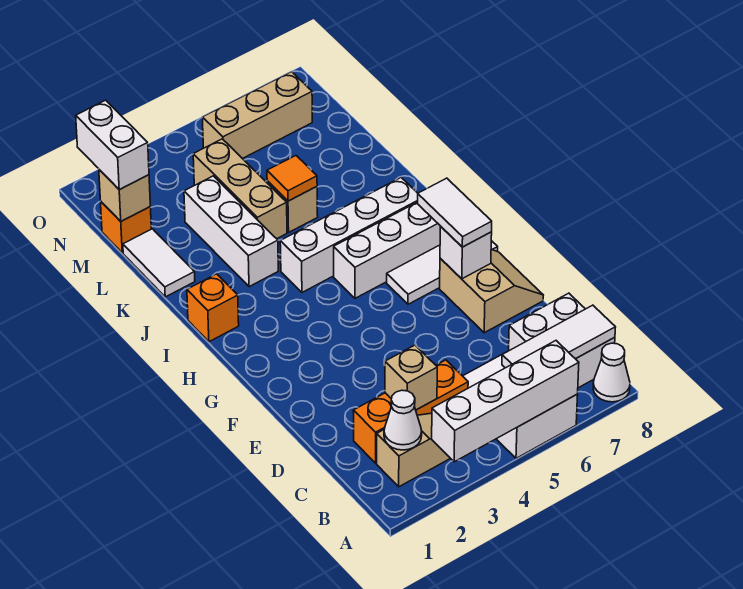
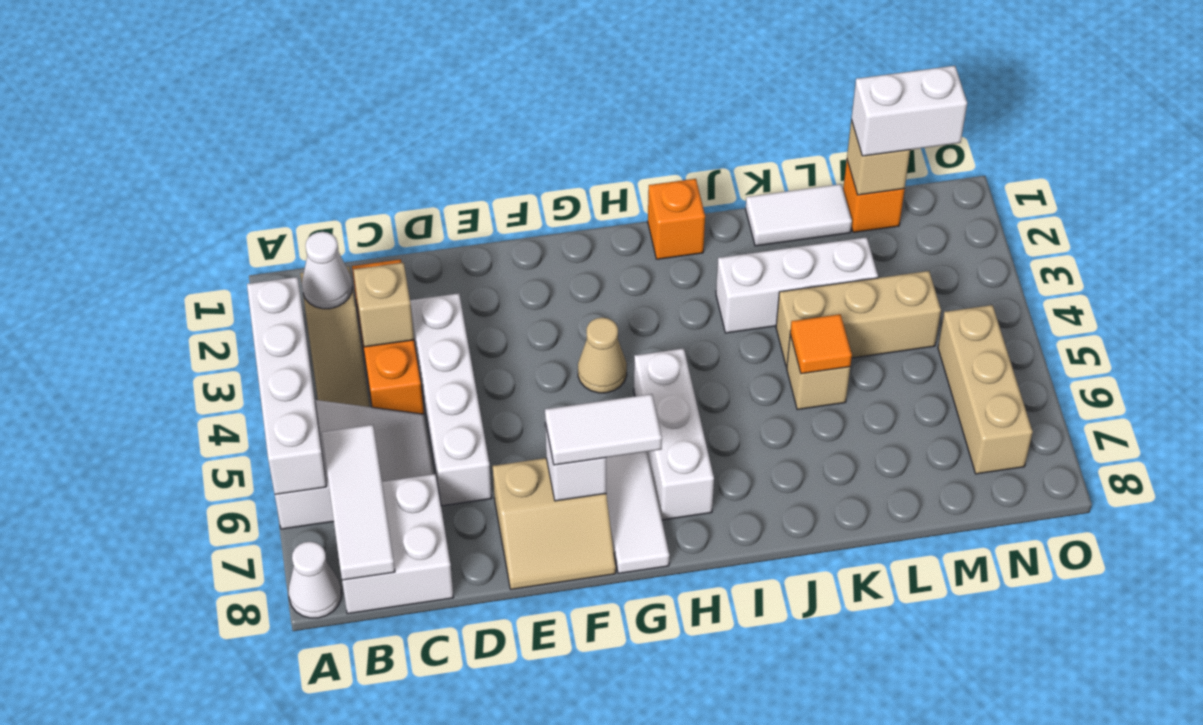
none -> tan 1x1 cone [578,318,627,393]
white 1x4 brick [280,178,418,292] -> white 1x4 brick moved to [410,293,492,506]

